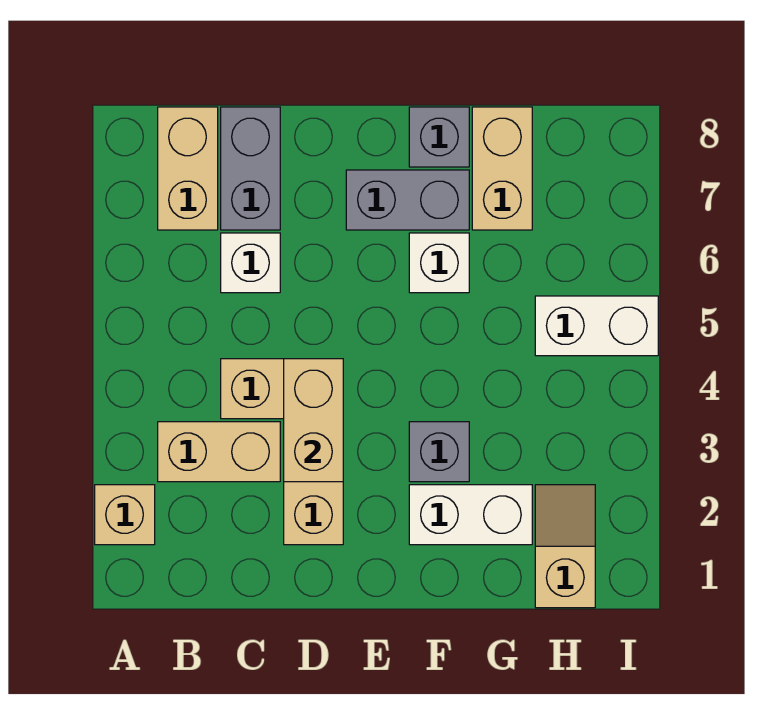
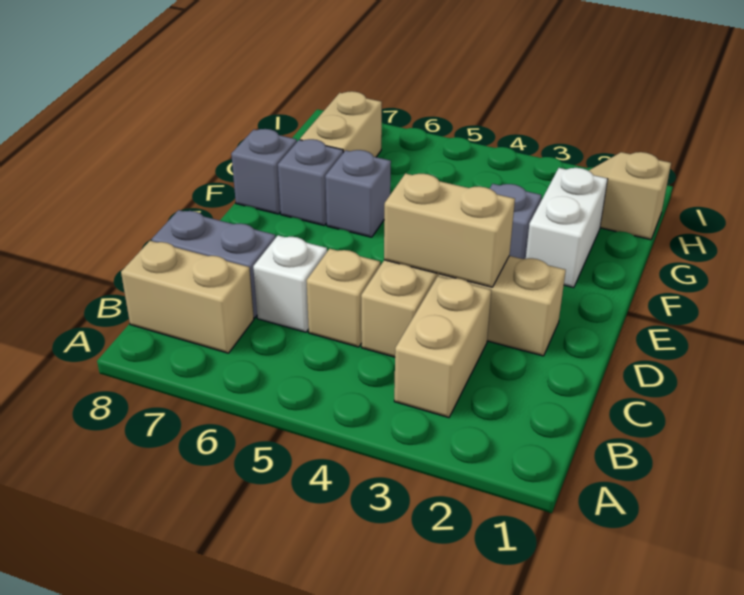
tan 1x1 brick [95,485,155,545] -> tan 1x1 brick moved to [306,249,380,347]
grey 1x2 brick [346,170,469,230] -> grey 1x1 brick [278,139,343,226]
white 1x1 brick [409,233,469,293] -> grey 1x1 brick [325,150,391,237]
tan 1x2 brick [472,107,532,230] -> tan 1x2 brick turned to [300,91,382,157]
white 1x2 brick [535,296,658,356] -> none

